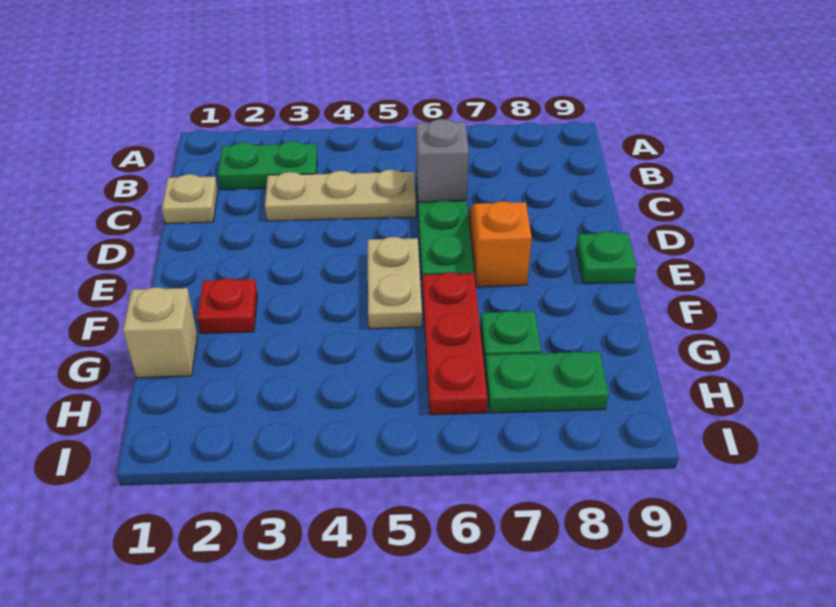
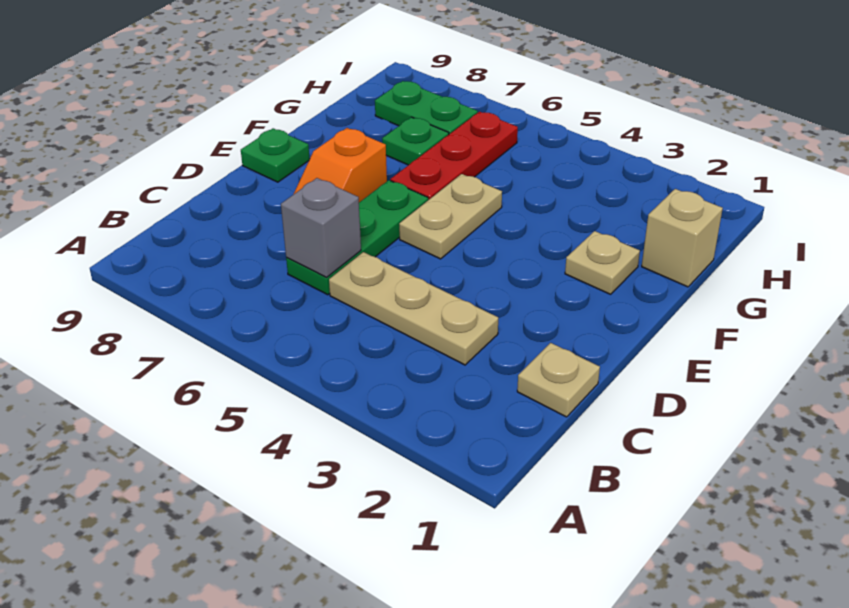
green 1x2 plate [218,141,317,190] -> none
red 1x1 plate [198,278,258,333] -> tan 1x1 plate [565,231,640,294]

